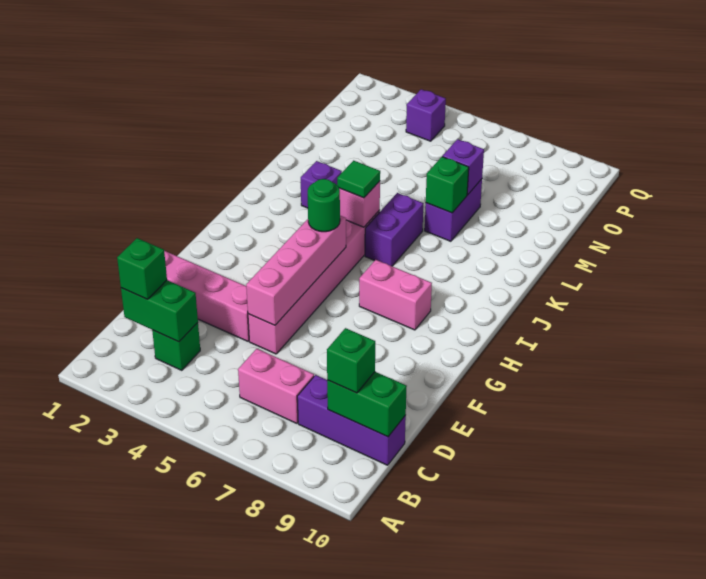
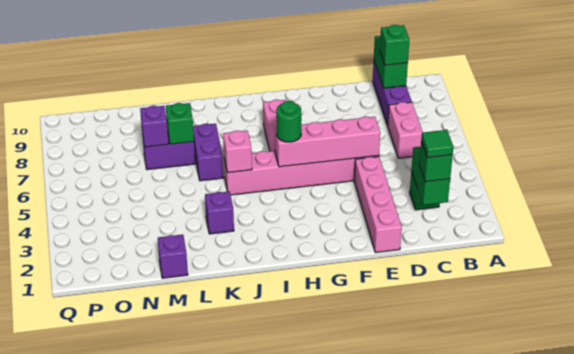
green 1x1 tile [337,161,380,198] -> green 1x1 tile moved to [421,130,453,158]
purple 1x2 brick [365,193,423,266] -> purple 1x2 brick turned to [193,124,223,181]
purple 1x1 brick [406,89,446,141] -> purple 1x1 brick moved to [158,235,188,278]

